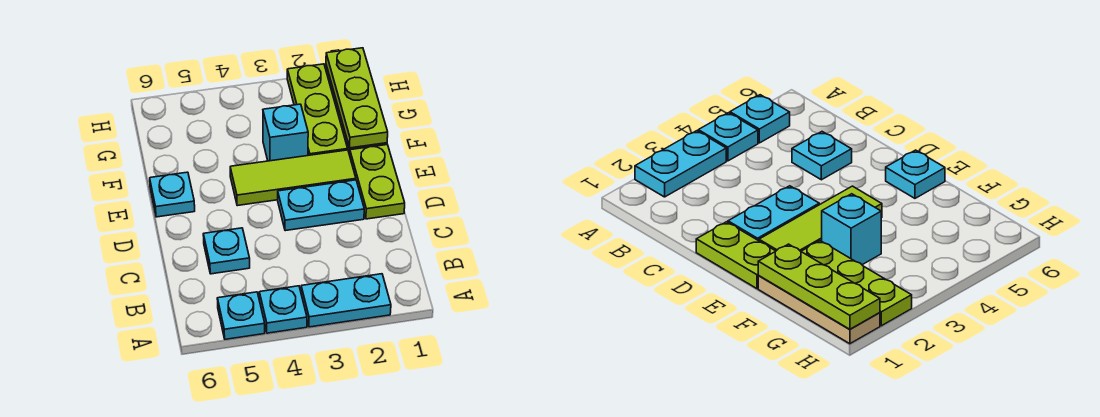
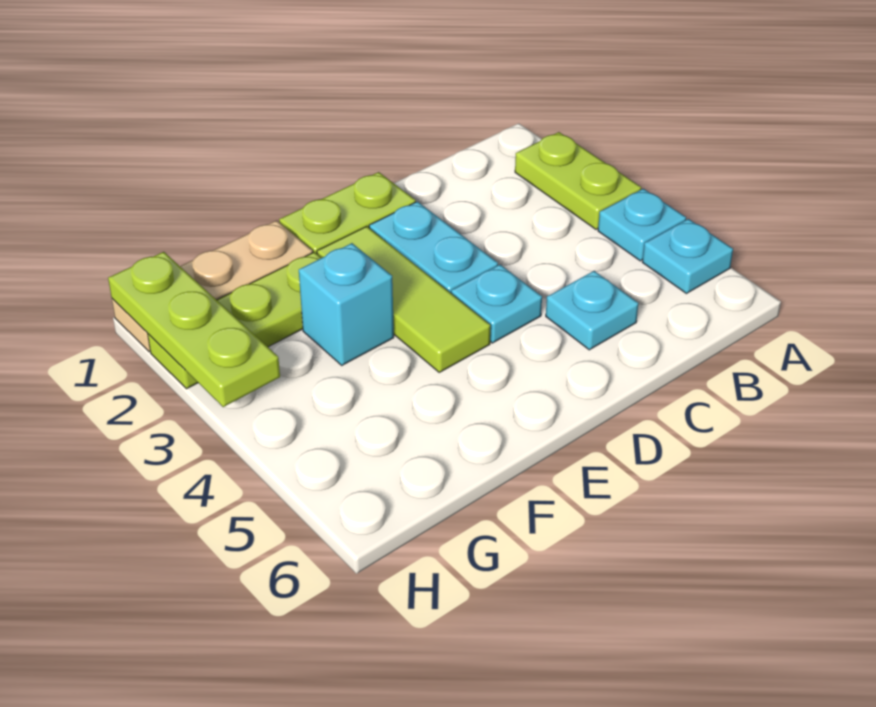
cyan 1x2 plate [301,274,391,327] -> lime 1x2 plate [515,132,641,229]
cyan 1x1 plate [150,172,195,217] -> cyan 1x1 plate moved to [451,265,542,343]
lime 1x3 plate [326,48,388,148] -> lime 1x3 plate turned to [108,252,280,407]

